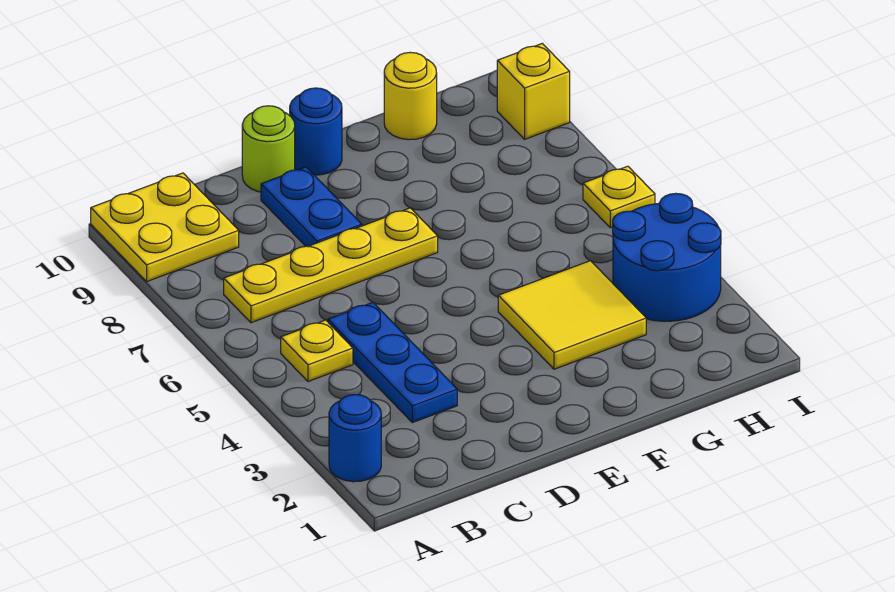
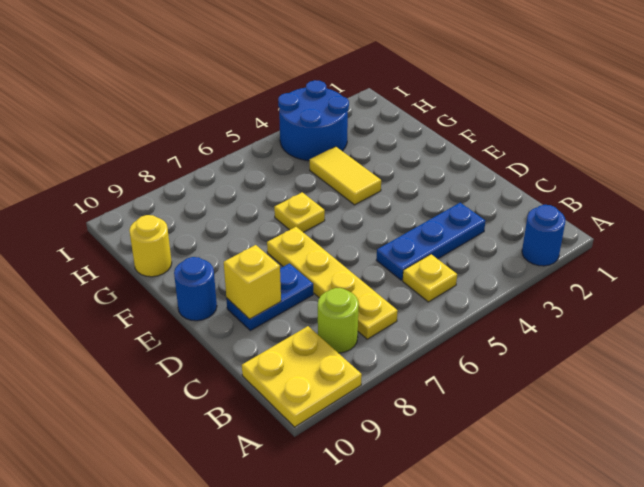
lime 1x1 round brick [242,106,295,192] -> lime 1x1 round brick moved to [318,288,359,353]
yellow 2x2 tile [498,261,646,369] -> yellow 1x2 tile [309,147,381,205]
yellow 1x1 plate [583,166,655,228] -> yellow 1x1 plate moved to [274,192,325,232]
yellow 1x1 brick [497,44,570,139] -> yellow 1x1 brick moved to [224,245,281,319]

